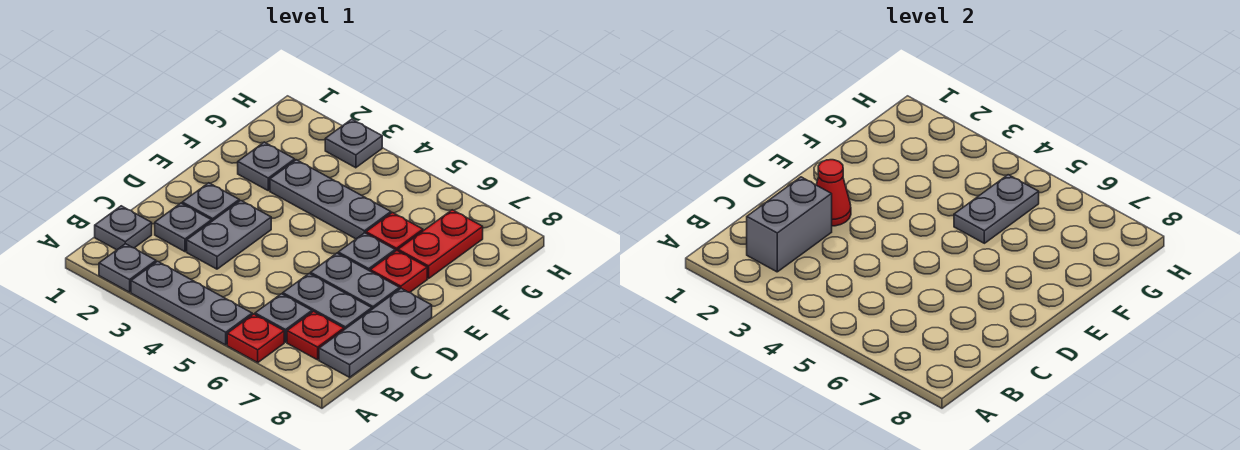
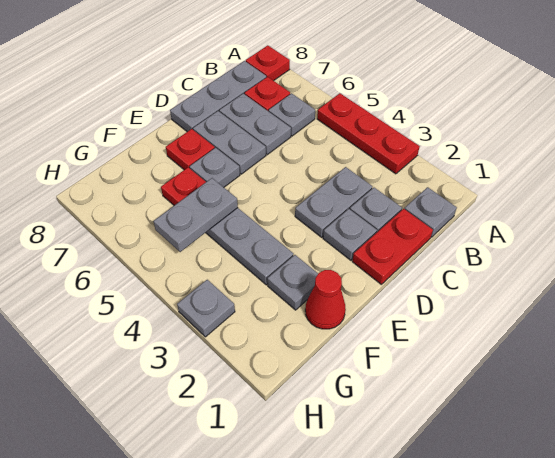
grey 1x1 plate [99,244,156,292] -> none
grey 1x3 plate [131,261,252,345] -> red 1x3 plate [317,93,420,174]
red 1x1 plate [227,314,284,362] -> red 1x1 plate moved to [246,45,290,81]
grey 1x2 brick [747,177,832,272] -> none
red 1x1 cone [816,160,851,226] -> red 1x1 cone moved to [305,270,346,329]
red 1x2 plate [398,210,483,279] -> red 1x2 plate moved to [352,209,433,285]

